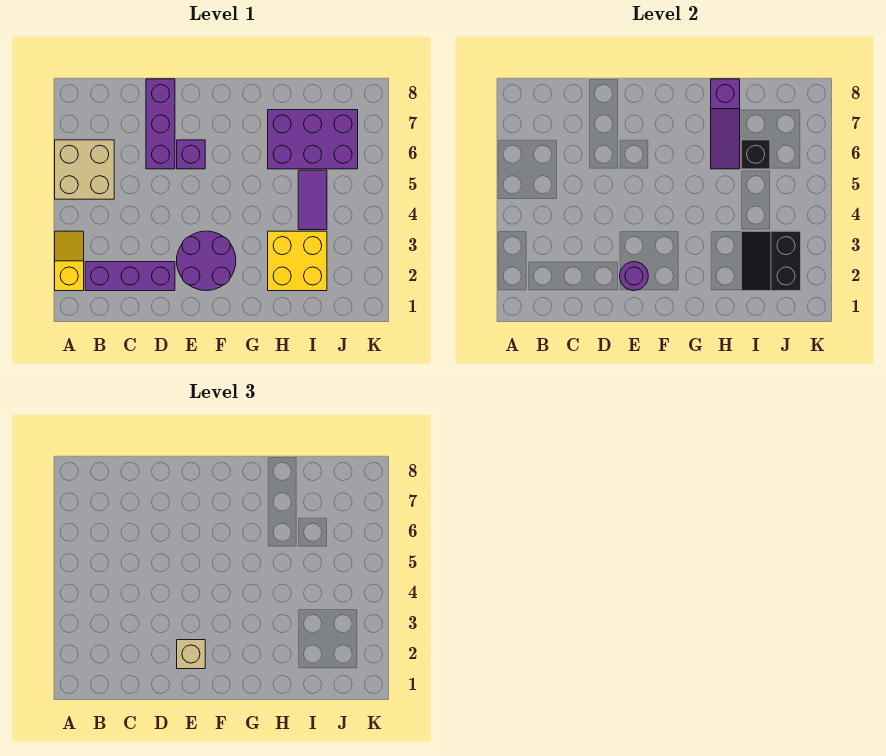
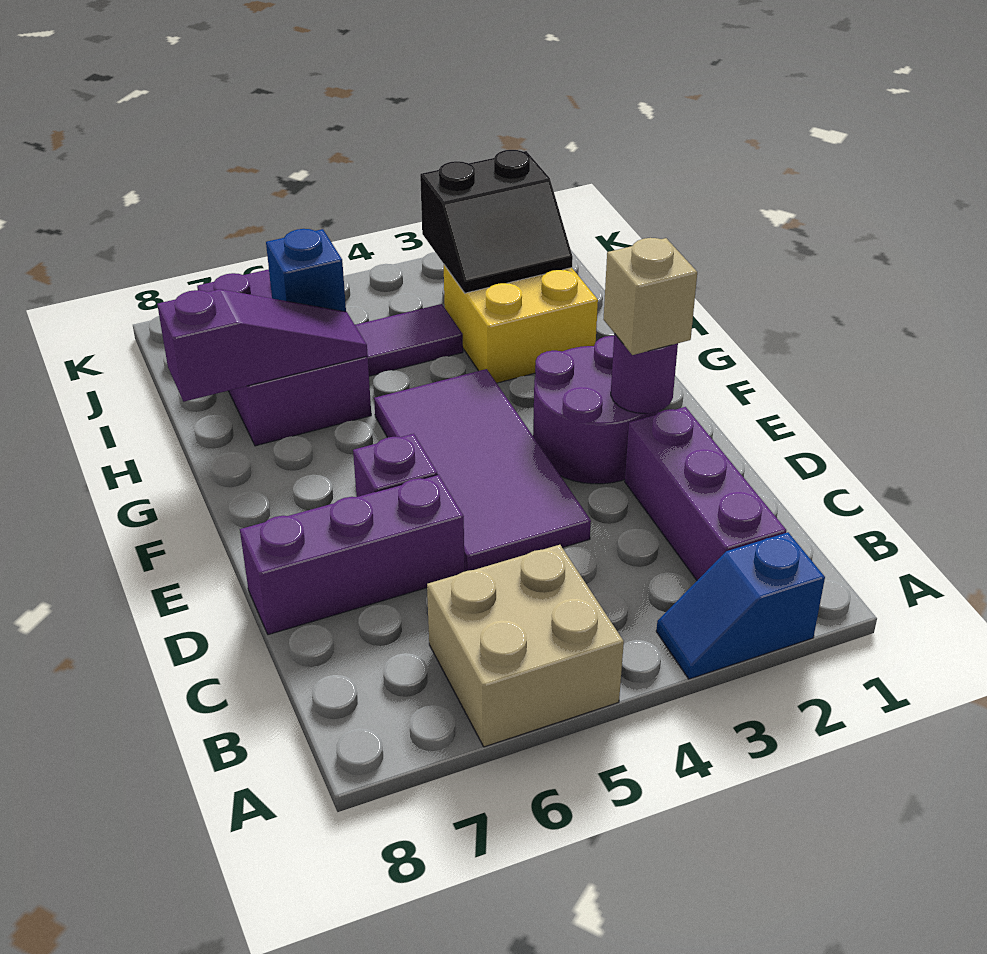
yellow 1x2 slope [55,231,84,291] -> blue 1x2 slope [656,532,825,679]
none -> purple 2x4 tile [374,369,591,571]
black 1x1 brick [741,140,770,169] -> blue 1x1 brick [266,229,346,312]

